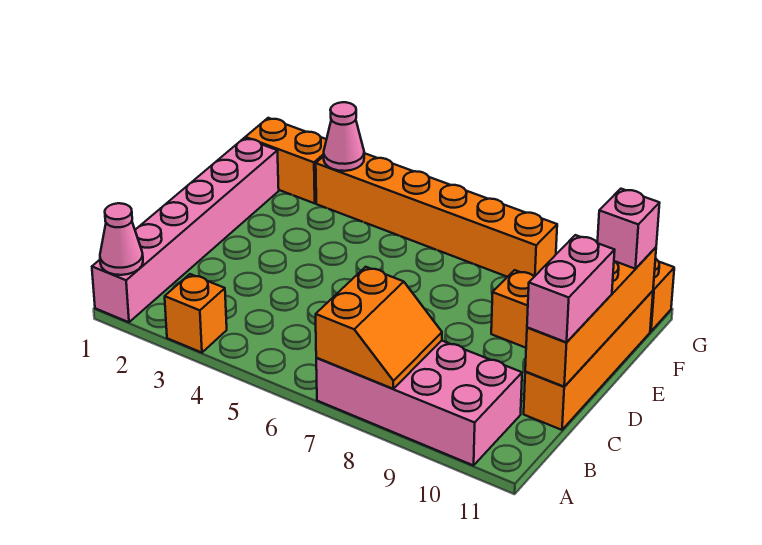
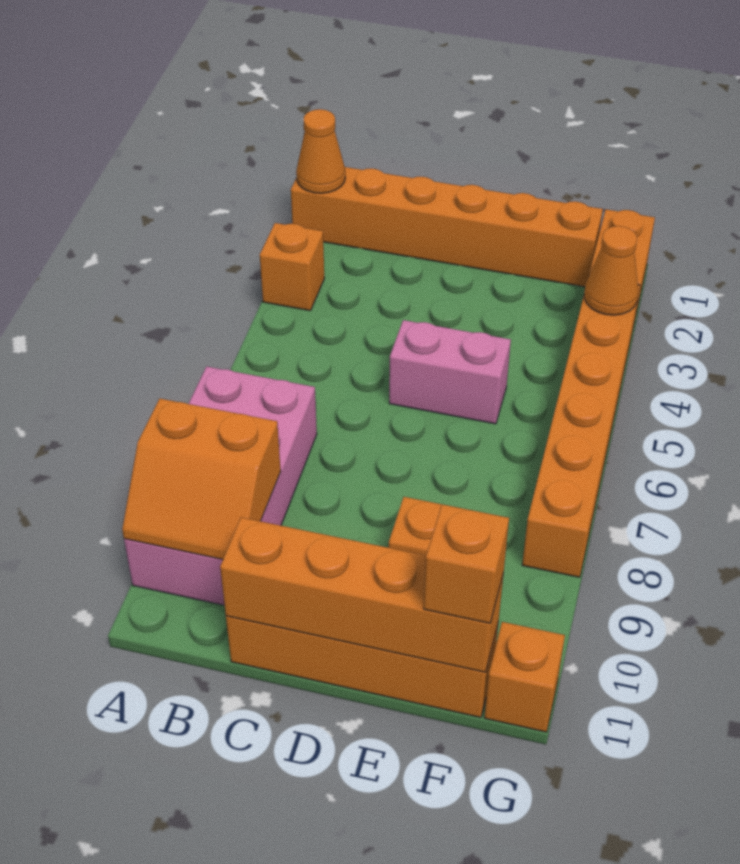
pink 1x6 brick [92,138,279,322] -> orange 1x6 brick [291,167,603,287]
pink 1x1 cone [100,203,143,275] -> orange 1x1 cone [296,109,345,193]
orange 2x2 slope [316,267,442,389] -> orange 2x2 slope moved to [122,399,281,559]
pink 1x2 brick [527,235,615,342] -> pink 1x2 brick moved to [389,320,511,424]
pink 1x1 brick [597,189,660,269] -> orange 1x1 brick [424,504,509,623]
pink 1x1 cone [324,102,364,171] -> orange 1x1 cone [584,226,638,315]

